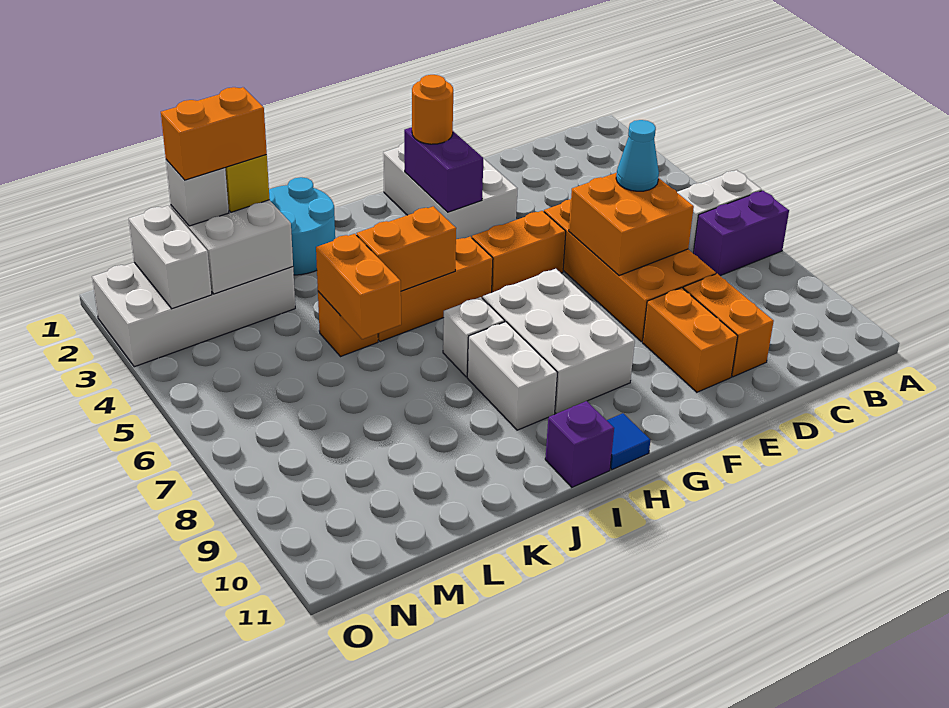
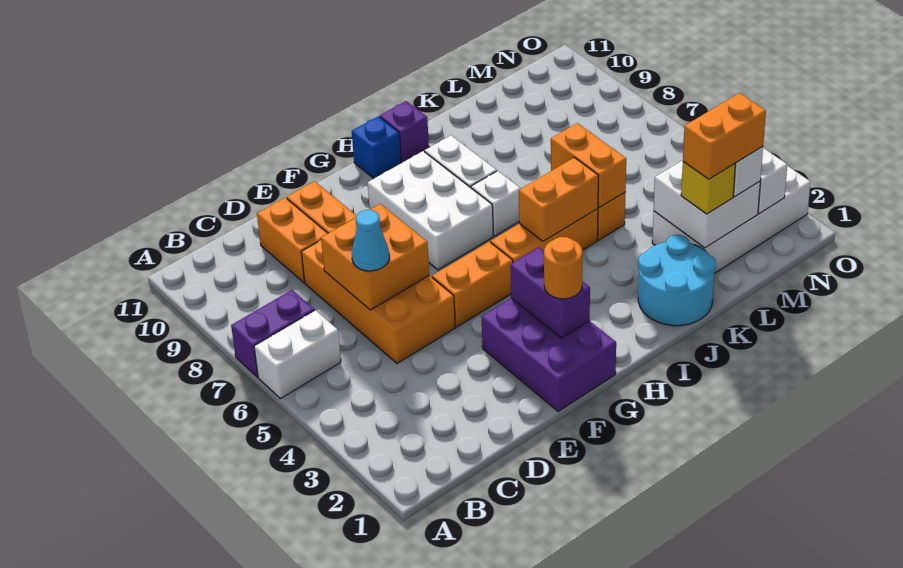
white 2x3 brick [383,143,517,239] -> purple 2x3 brick [482,298,616,411]
blue 1x1 tile [607,413,650,470] -> blue 1x1 brick [352,116,401,178]

